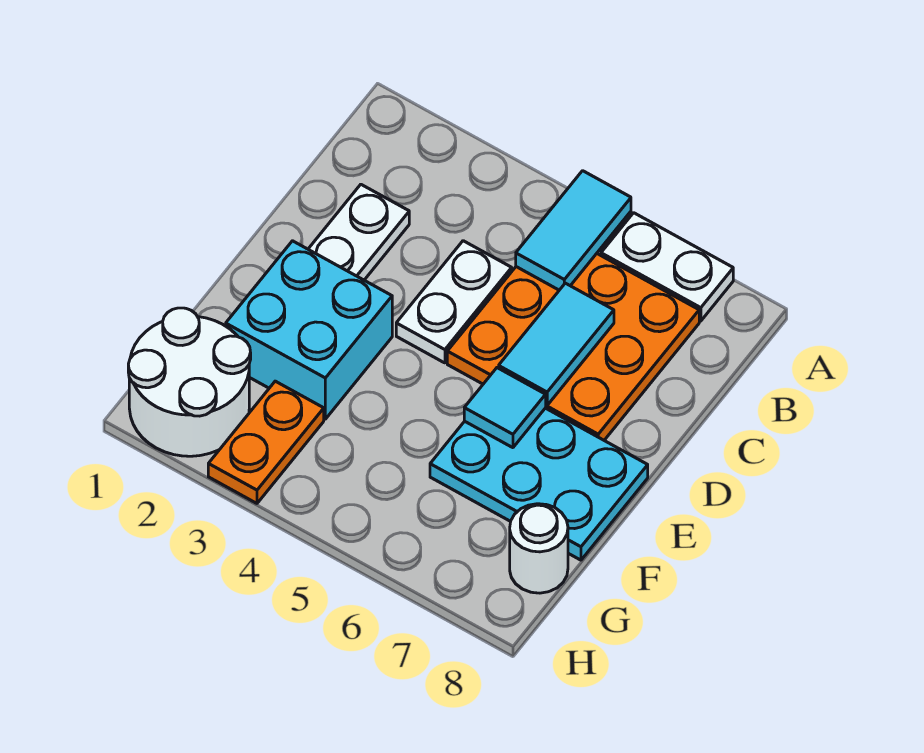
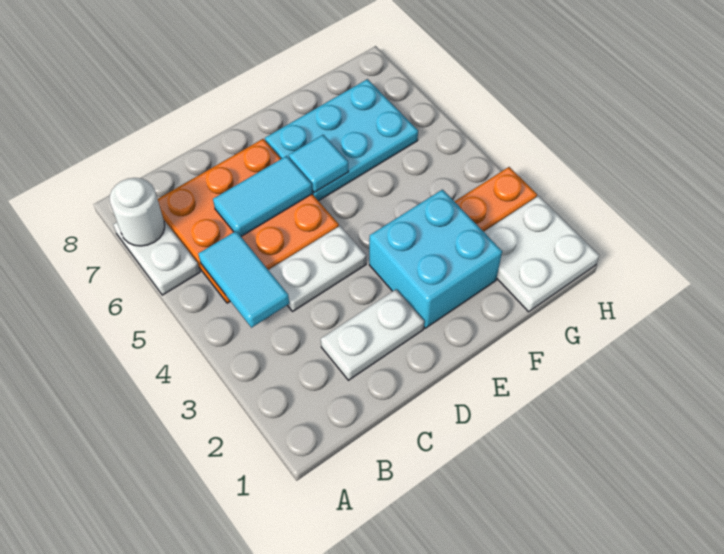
cyan 1x2 tile [516,171,631,290] -> cyan 1x2 tile turned to [198,231,289,328]
cyan 2x3 plate [430,408,648,560] -> cyan 2x3 plate turned to [265,79,418,201]
white 2x2 round brick [128,308,251,456] -> white 2x2 plate [484,196,599,312]
white 1x1 round brick [510,504,568,593] -> white 1x1 round brick moved to [110,178,165,246]

